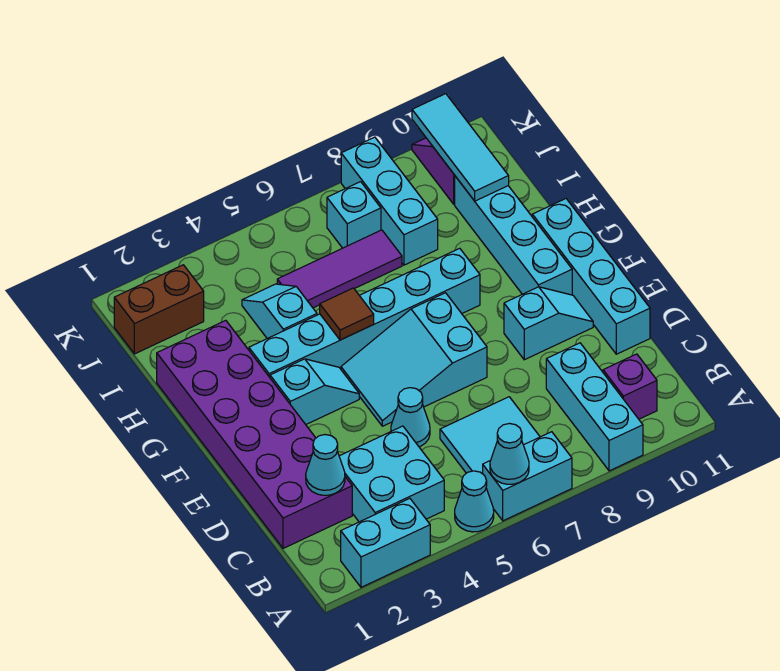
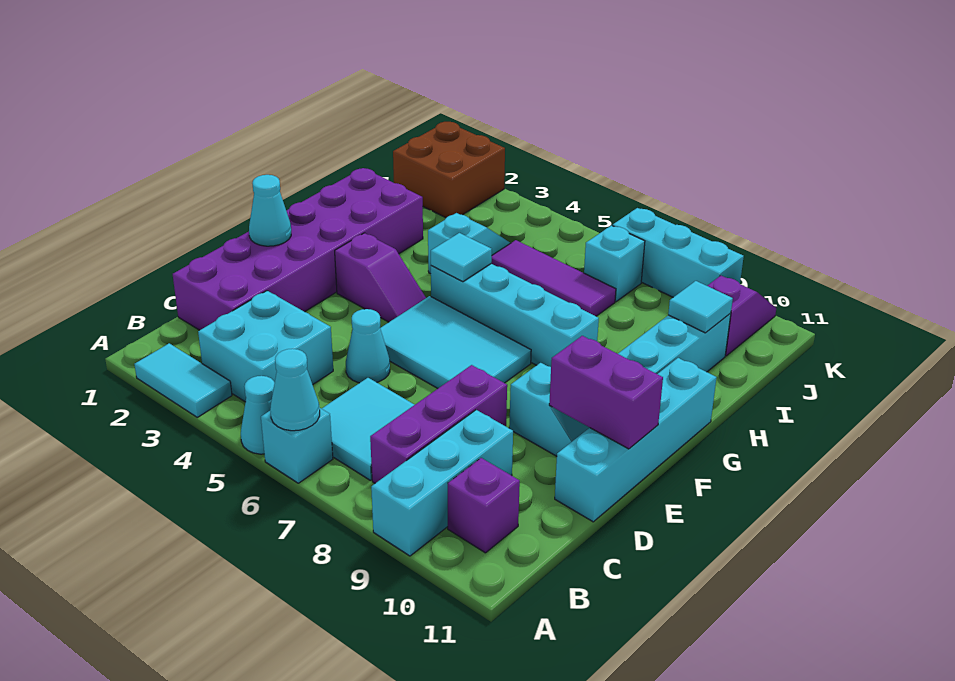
cyan 1x2 brick [341,498,430,587] -> cyan 1x2 tile [134,343,232,417]
cyan 1x2 brick [483,432,572,521] -> cyan 1x1 brick [261,408,333,483]
none -> purple 1x3 brick [370,365,507,483]
cyan 1x1 cone [306,435,345,495] -> cyan 1x1 cone moved to [249,175,291,246]
cyan 2x3 slope [341,293,487,426] -> cyan 2x3 tile [380,296,531,388]
none -> purple 1x2 brick [549,336,663,449]
cyan 1x2 slope [270,359,359,424] -> purple 1x2 slope [335,233,426,322]
cyan 1x6 brick [249,248,480,377] -> cyan 1x4 brick [431,264,599,367]
brown 1x1 tile [320,288,374,340] -> cyan 1x1 tile [431,233,492,282]
cyan 1x3 brick [341,137,438,265] -> cyan 1x3 brick turned to [613,208,744,297]
cyan 1x3 tile [412,94,509,201] -> cyan 1x1 tile [668,281,733,333]
brown 1x2 brick [114,265,204,354] -> brown 2x2 brick [393,122,505,218]

